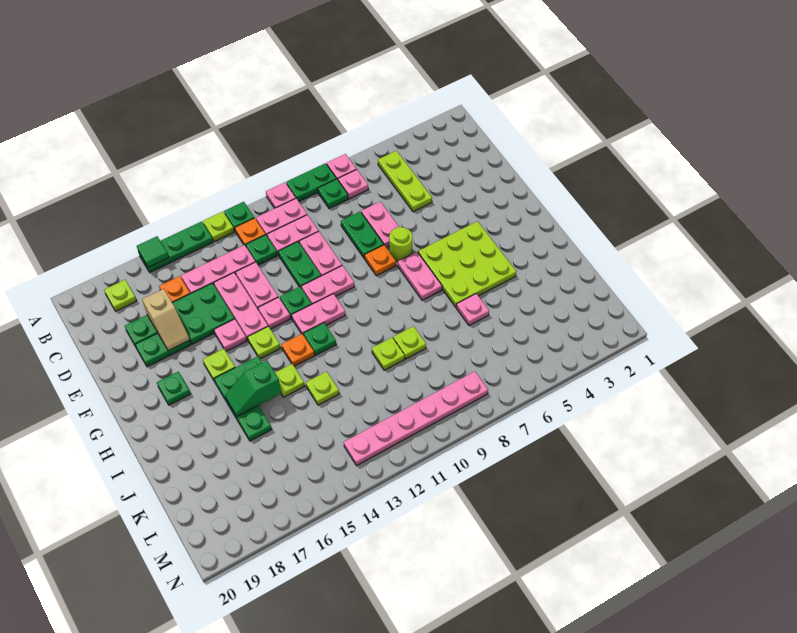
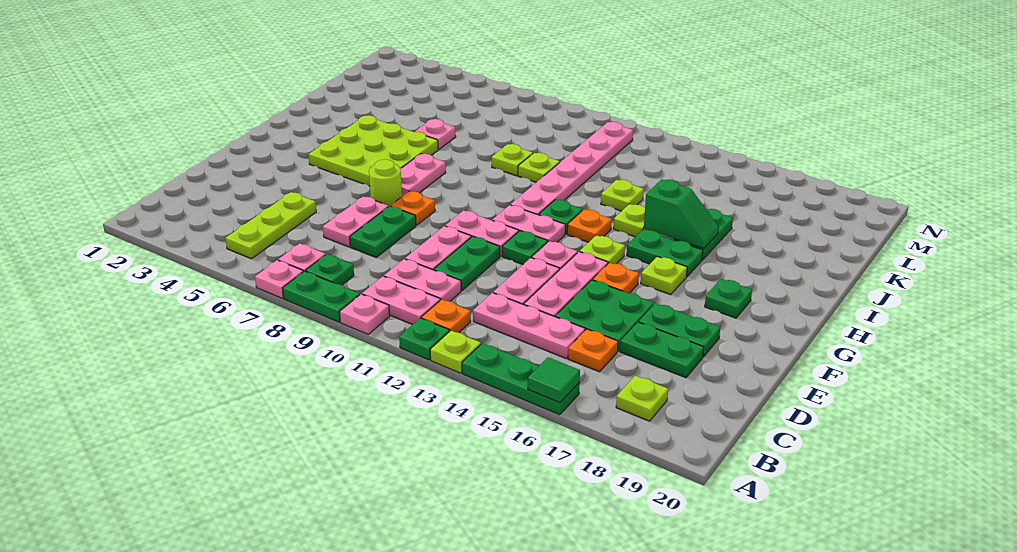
green 1x1 plate [246,235,277,265] -> none
tan 1x2 slope [142,289,190,351] -> none
pink 1x1 plate [214,319,247,351] -> orange 1x1 plate [593,263,639,293]
pink 1x6 plate [344,371,488,466] -> pink 1x6 plate turned to [511,122,633,215]

